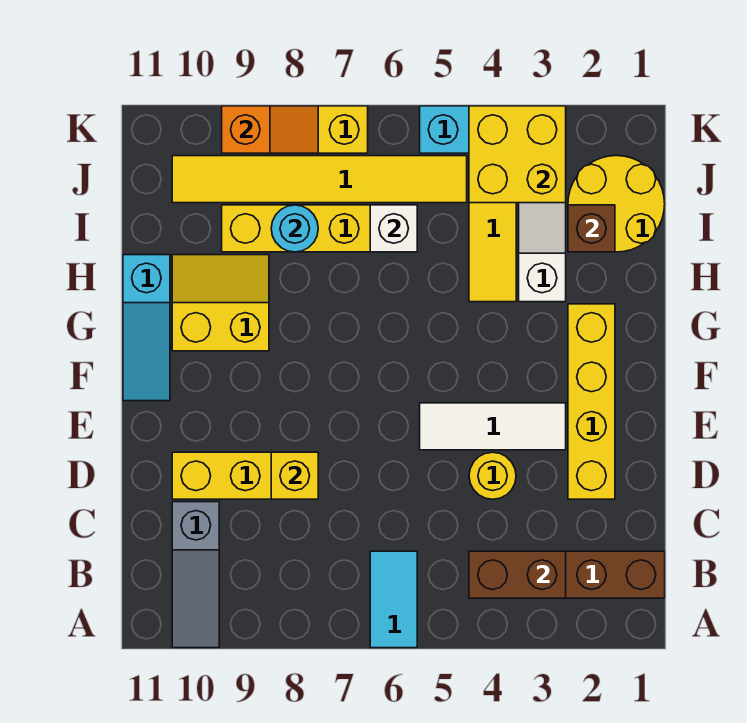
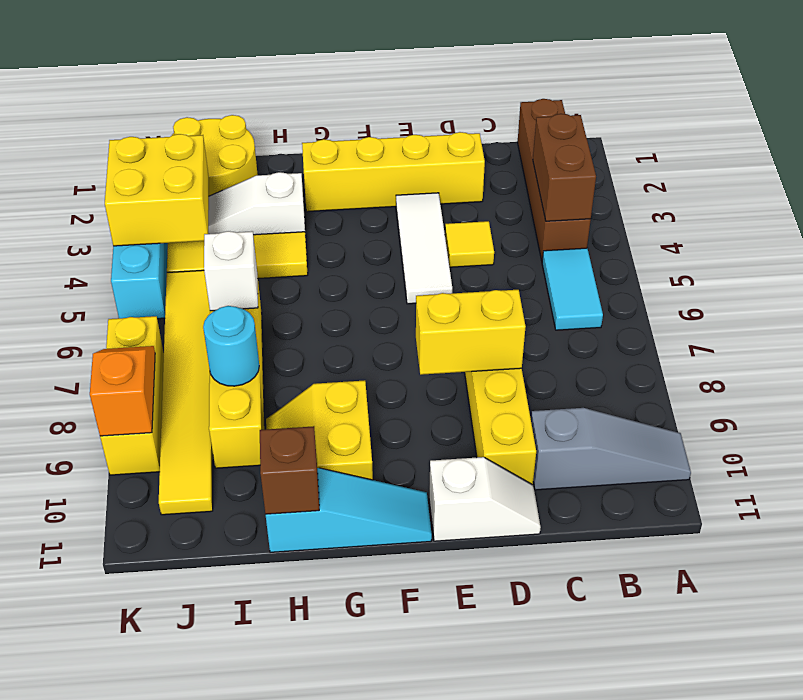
cyan 1x2 tile [370,551,417,648] -> cyan 1x2 tile turned to [542,248,603,330]
yellow 1x1 round brick [469,452,516,499] -> yellow 1x1 tile [445,221,494,267]
yellow 1x1 brick [271,452,318,499] -> yellow 1x2 brick [416,290,526,375]
none -> white 1x2 slope [429,457,541,541]
brown 1x1 brick [568,205,615,252] -> brown 1x1 brick moved to [260,426,319,514]

